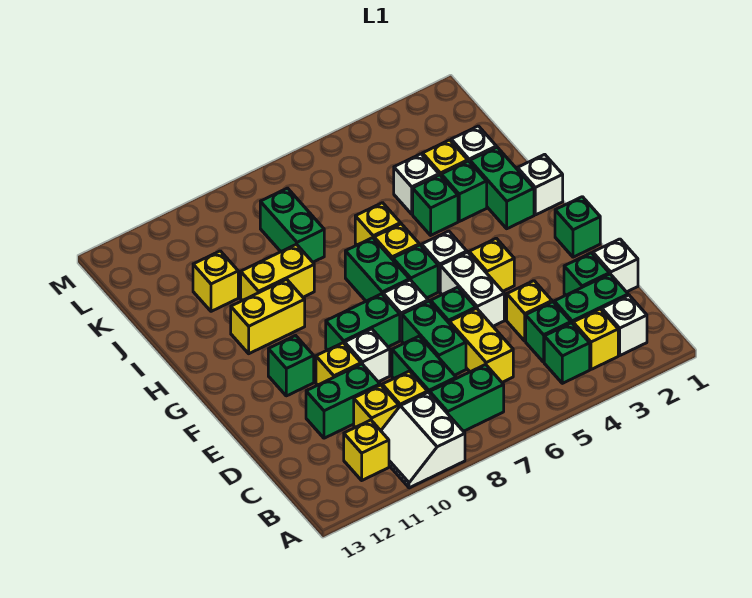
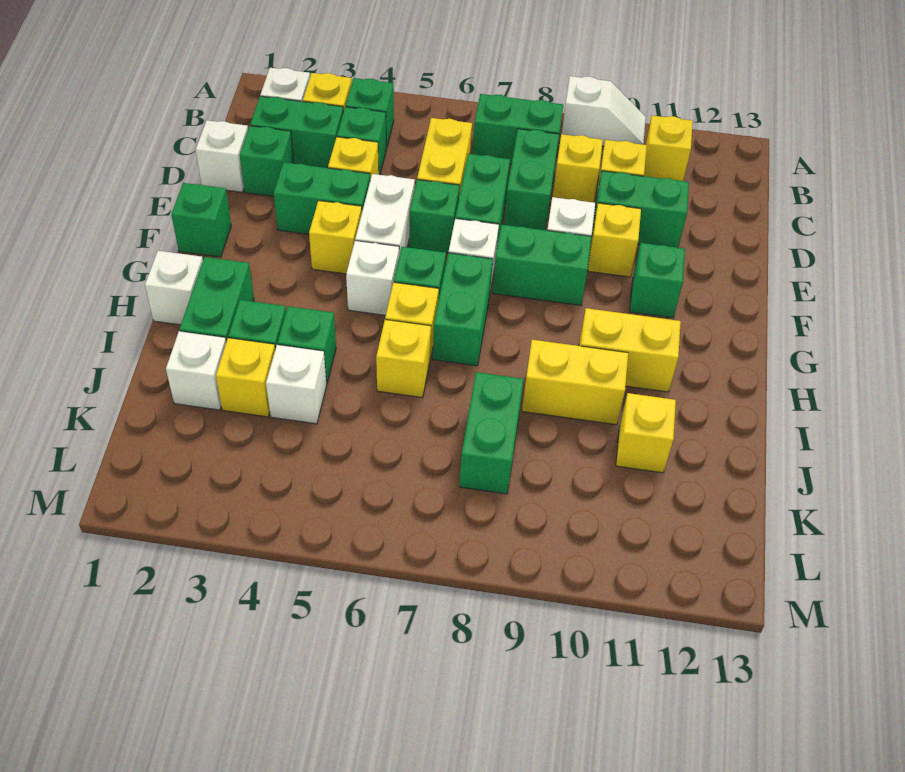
white 2x2 slope [381,392,465,488] -> white 1x2 slope [562,76,646,146]
none -> green 1x2 brick [274,162,370,234]

